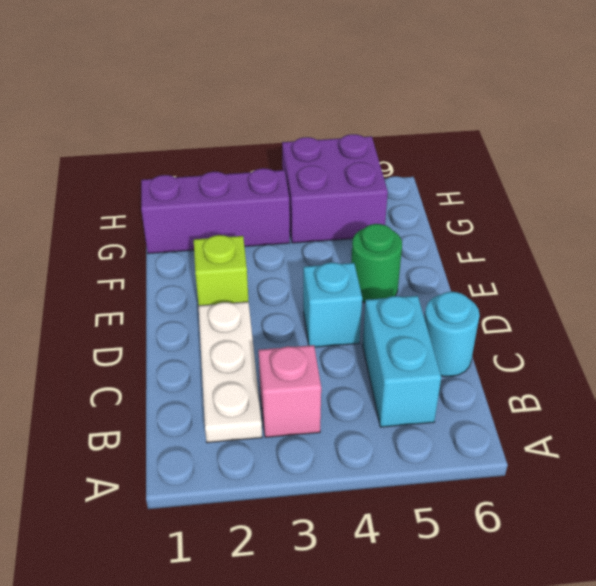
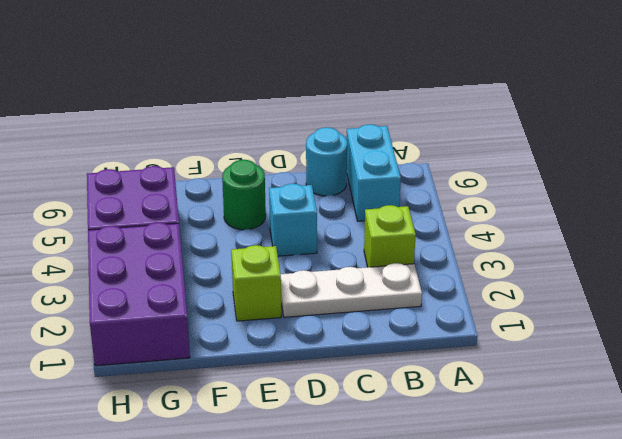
pink 1x1 brick [259,345,321,437] -> lime 1x1 brick [364,205,416,267]
cyan 1x2 brick [362,296,441,427] -> cyan 1x2 brick turned to [346,124,401,221]
purple 1x3 brick [141,168,290,254] -> purple 2x3 brick [88,222,190,366]

